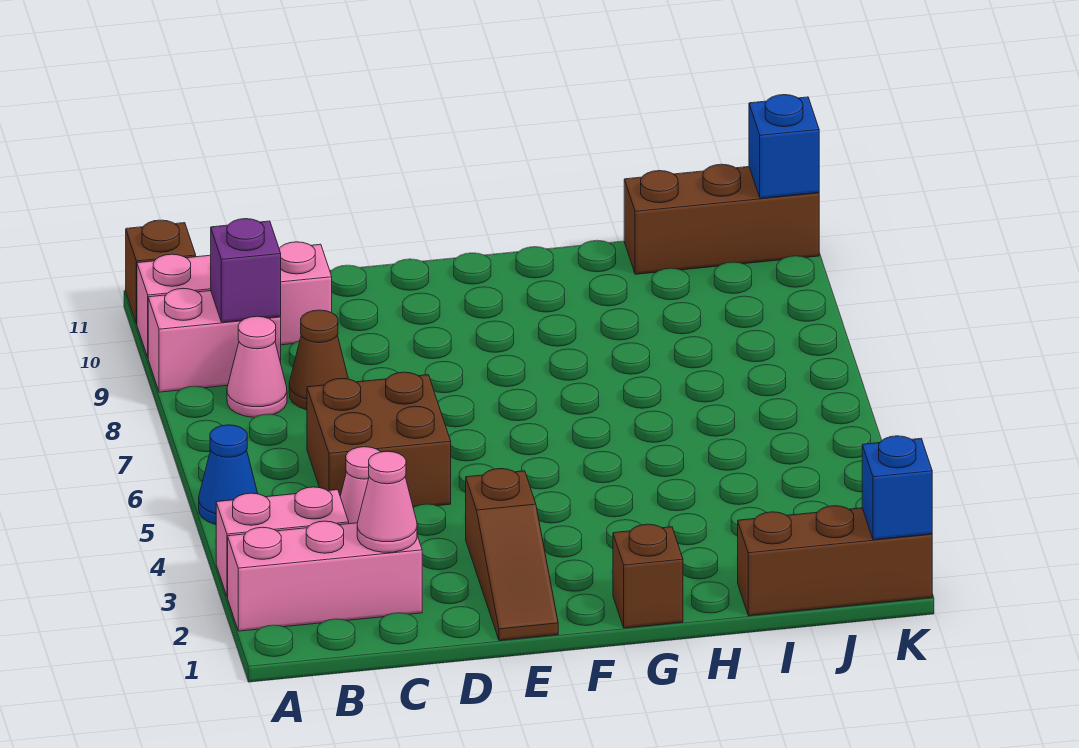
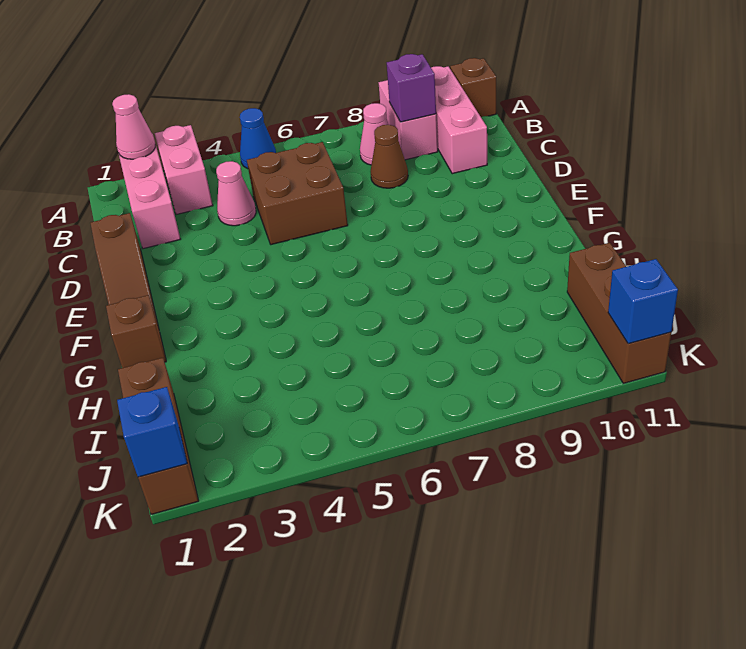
pink 1x1 cone [357,451,417,552] -> pink 1x1 cone moved to [112,94,155,159]
brown 1x3 slope [466,469,558,641] -> brown 1x3 slope turned to [90,213,158,325]

